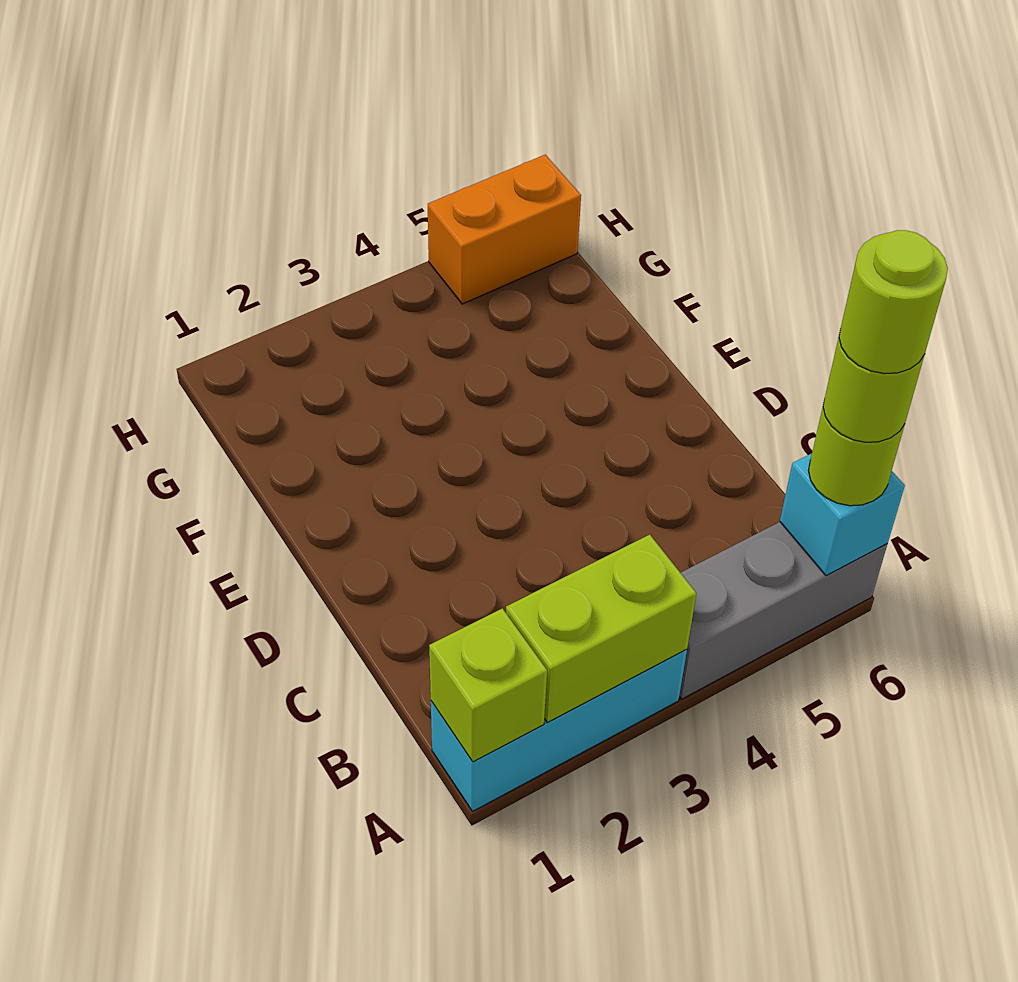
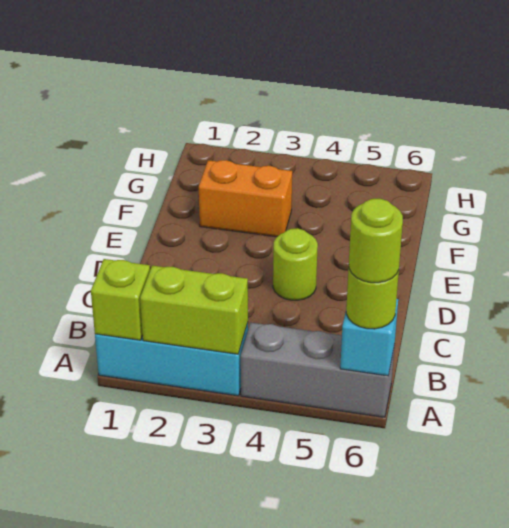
lime 1x1 round brick [839,230,948,374] -> lime 1x1 round brick moved to [273,228,318,300]
orange 1x2 brick [428,155,581,304] -> orange 1x2 brick moved to [199,160,292,237]

